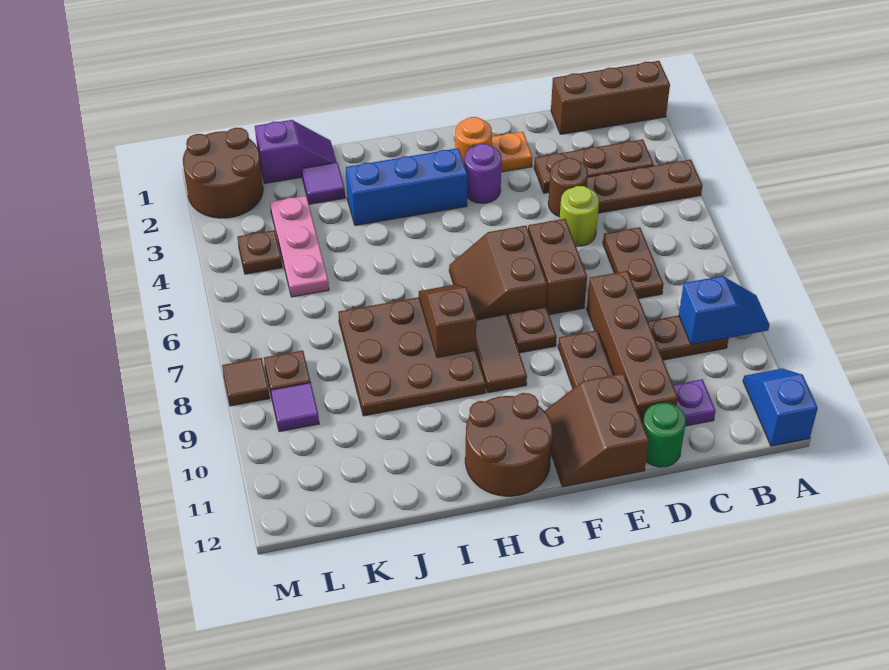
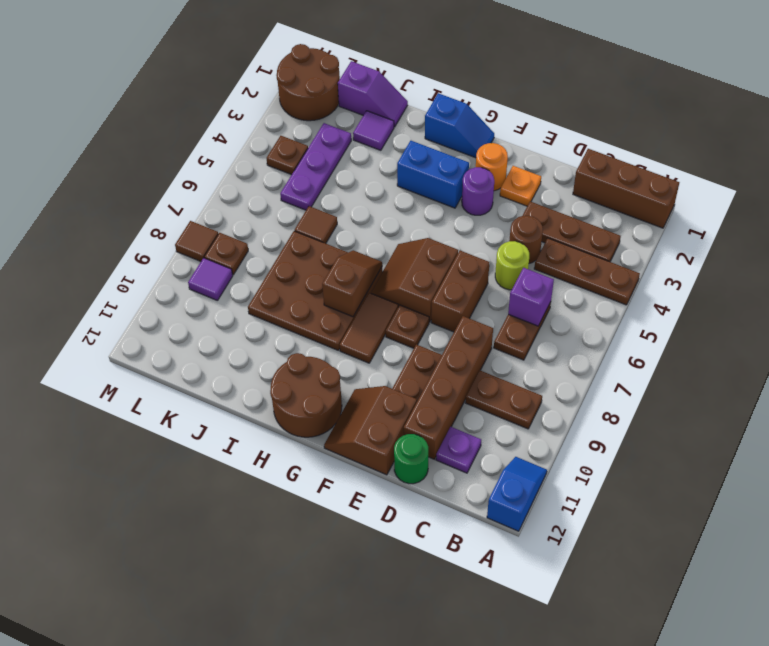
blue 1x2 slope [679,276,769,345] -> blue 1x2 slope moved to [425,93,494,158]
none -> purple 1x1 brick [508,268,554,326]
blue 1x3 brick [346,148,467,225] -> blue 1x2 brick [397,141,469,208]
none -> brown 1x1 tile [295,206,337,243]
pink 1x3 plate [270,196,329,297] -> purple 1x3 plate [280,123,351,210]

